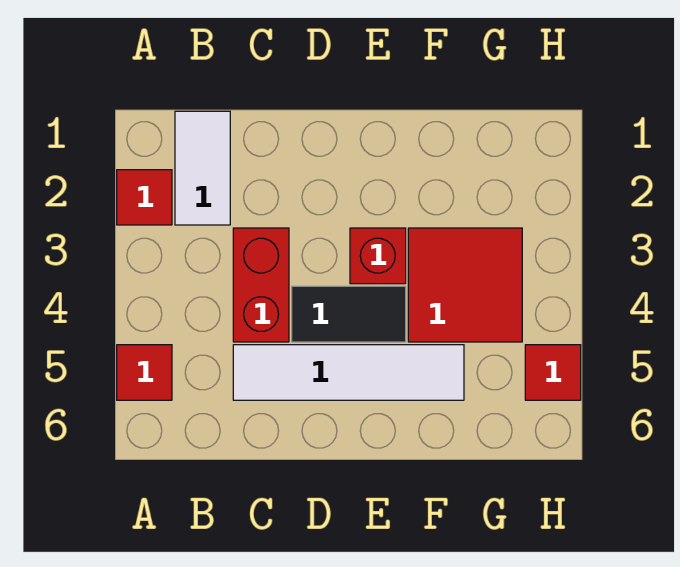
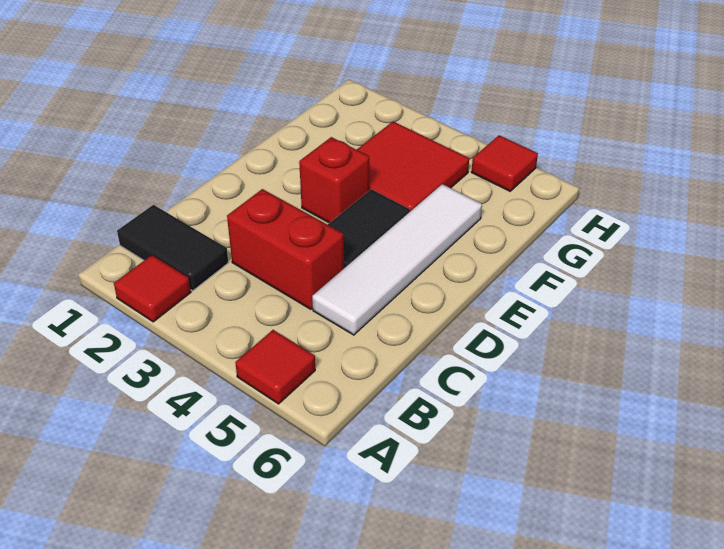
white 1x2 tile [175,111,230,225] -> black 1x2 tile [117,205,228,291]

